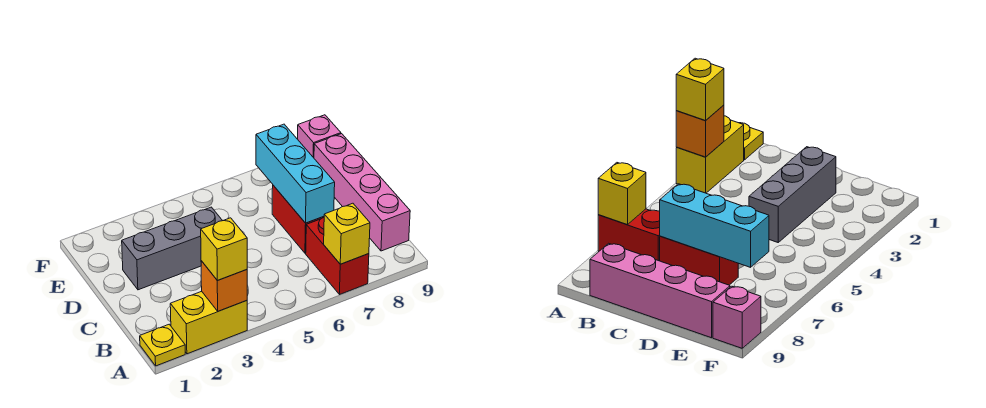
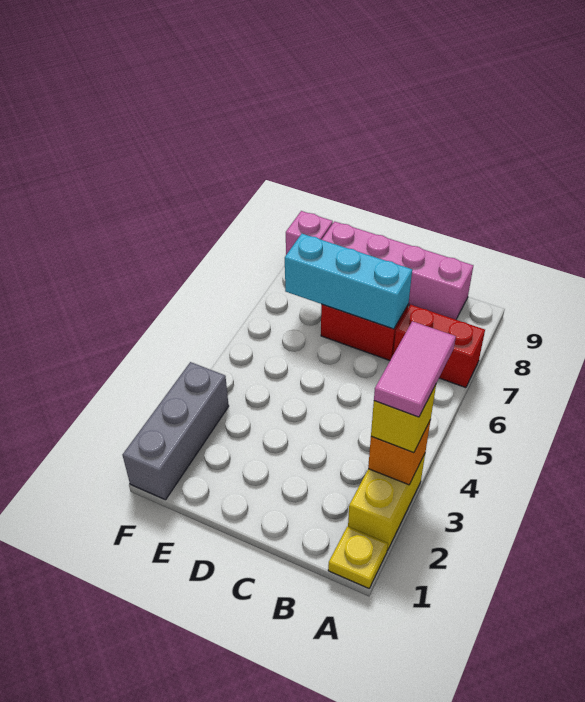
none -> pink 1x2 tile [374,321,456,417]
yellow 1x1 brick [324,203,370,264] -> none
grey 1x3 brick [122,207,222,290] -> grey 1x3 brick moved to [122,362,229,500]

